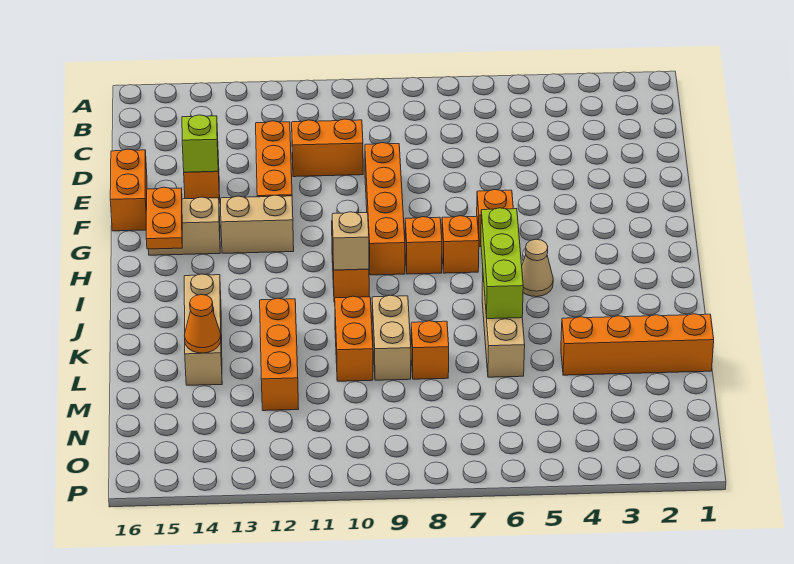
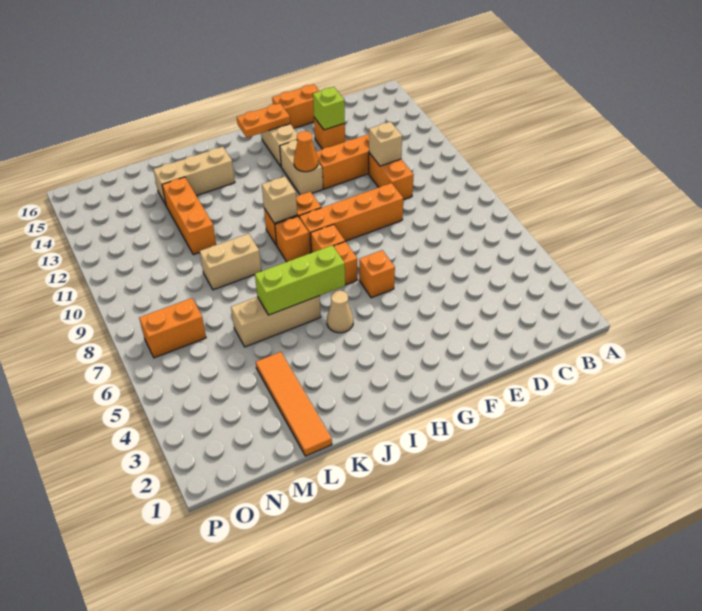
none -> tan 1x1 brick [369,122,402,166]
orange 1x2 brick [335,296,373,381] -> orange 1x2 brick moved to [139,298,206,358]
orange 1x3 brick [260,298,299,411] -> orange 1x3 brick turned to [162,177,216,255]
orange 1x4 brick [561,314,714,375] -> orange 1x4 tile [256,352,332,456]
orange 1x1 brick [411,321,449,379] -> orange 1x1 brick moved to [275,216,310,262]
orange 1x1 cone [184,295,221,353] -> orange 1x1 cone moved to [294,131,318,172]

